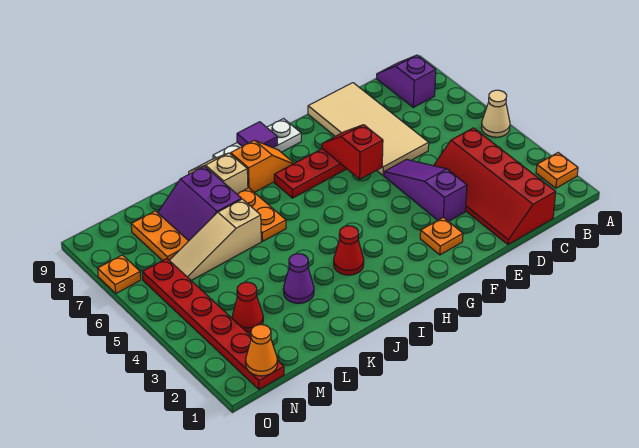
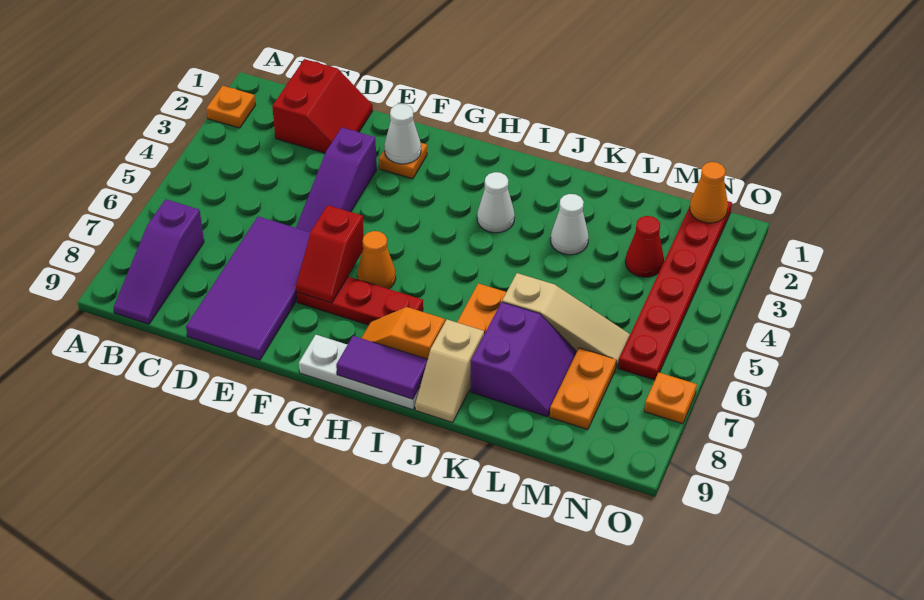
tan 1x1 cone [481,90,510,137] -> none
purple 1x2 slope [376,55,436,107] -> purple 1x3 slope [114,199,204,324]
red 2x4 slope [434,128,556,245] -> red 2x2 slope [272,59,373,153]
tan 2x4 tile [308,83,429,176] -> purple 2x4 tile [186,217,310,360]
none -> white 1x1 cone [385,104,421,164]
none -> orange 1x1 cone [357,231,396,289]
purple 1x1 tile [237,122,278,148] -> purple 1x2 tile [336,336,428,399]
red 1x1 cone [334,226,364,275] -> white 1x1 cone [477,172,515,233]
purple 1x1 cone [283,254,314,303] -> white 1x1 cone [551,194,589,255]

